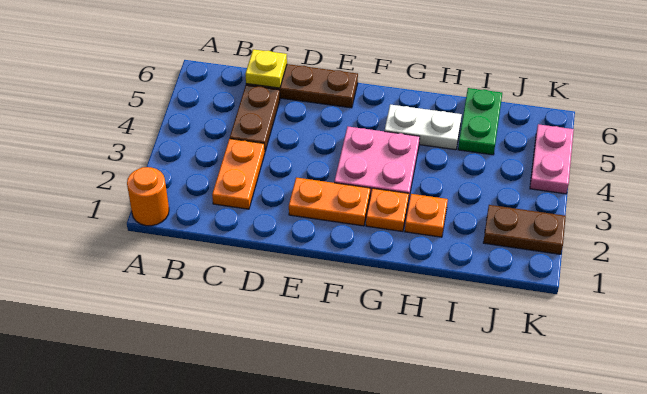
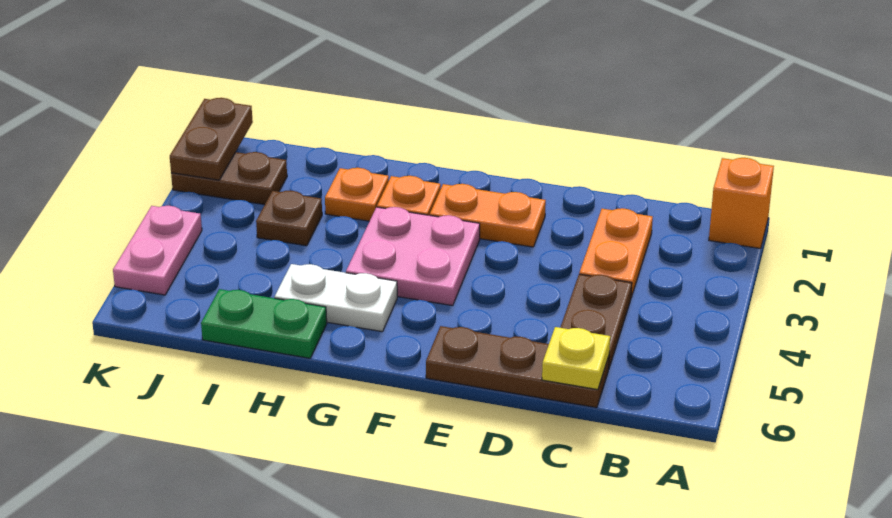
orange 1x1 round brick [127,167,169,226] -> orange 1x1 brick [709,158,774,248]
none -> brown 1x1 plate [256,191,322,246]
green 1x2 plate [458,88,502,155] -> green 1x2 plate turned to [201,289,327,358]
none -> brown 1x2 plate [170,98,253,180]

